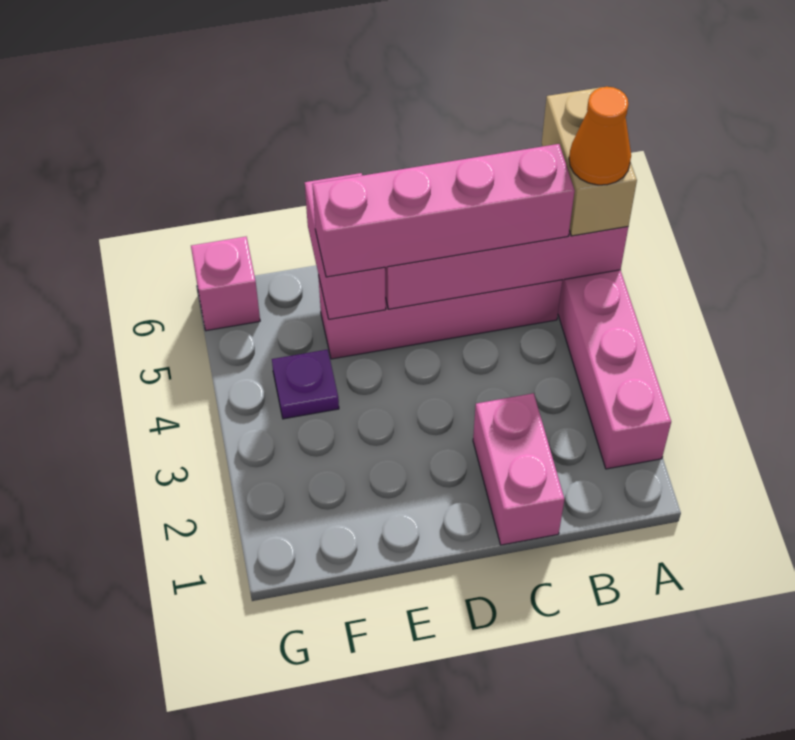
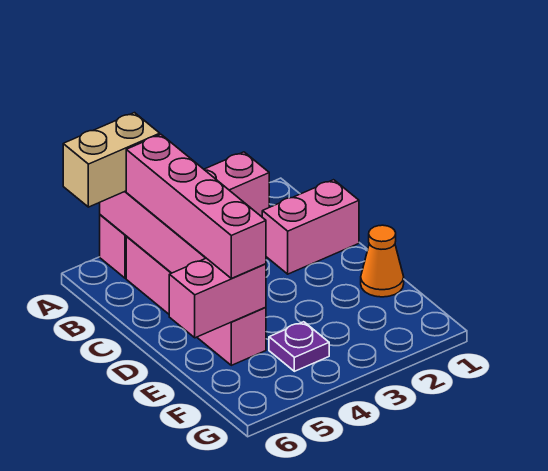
orange 1x1 cone [569,87,631,185] -> orange 1x1 cone moved to [361,225,404,297]
pink 1x1 brick [191,237,260,331] -> none

